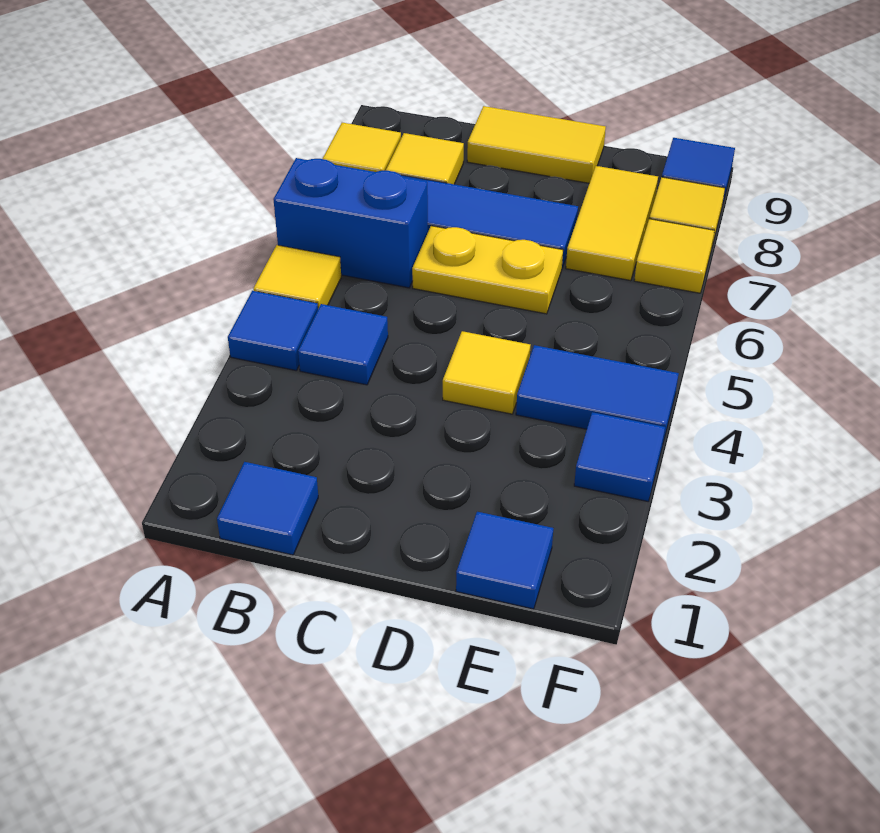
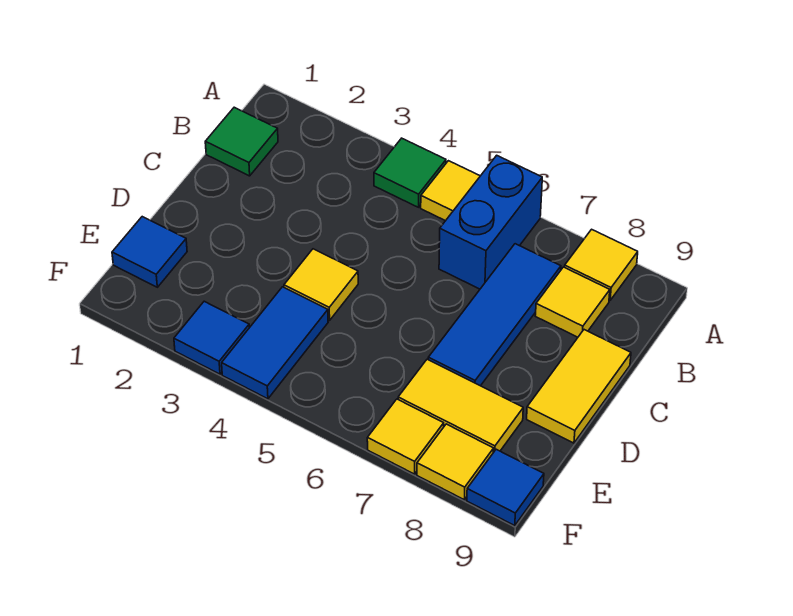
blue 1x1 tile [228,291,318,371] -> green 1x1 tile [374,138,446,207]
blue 1x1 tile [217,462,318,555] -> green 1x1 tile [205,107,278,176]
blue 1x1 tile [298,304,388,385] -> none
yellow 1x2 plate [412,226,563,314] -> none

